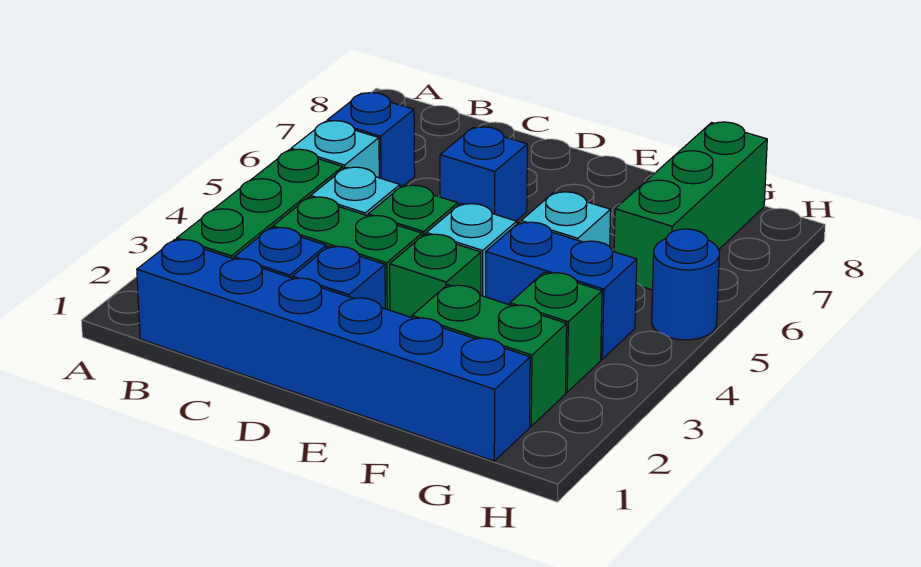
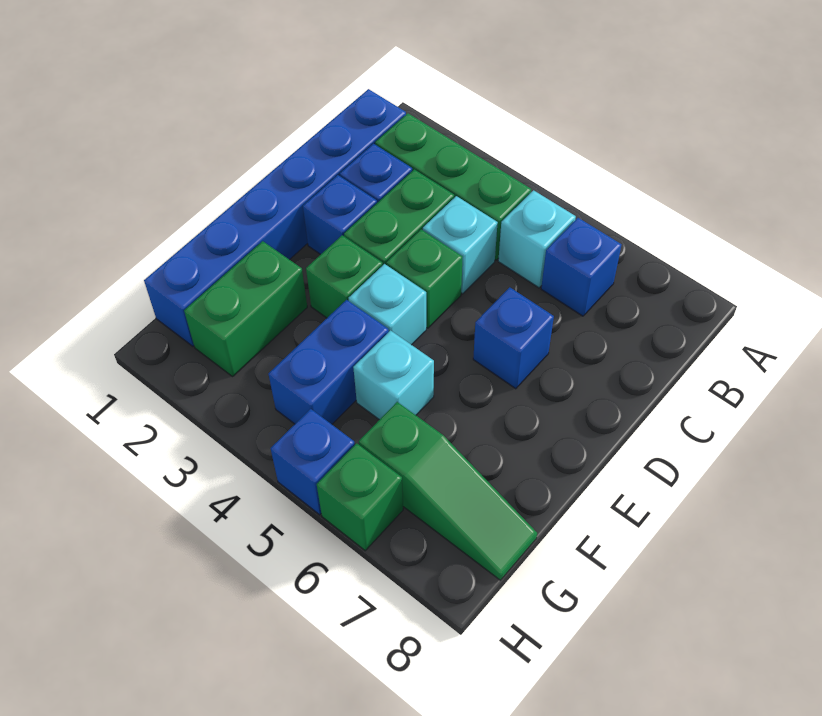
green 1x1 brick [510,272,602,392] -> green 1x1 brick moved to [317,443,403,551]
green 1x3 brick [614,122,767,290] -> green 1x3 slope [359,402,537,580]
blue 1x1 round brick [652,229,719,340] -> blue 1x1 brick [271,409,355,515]

